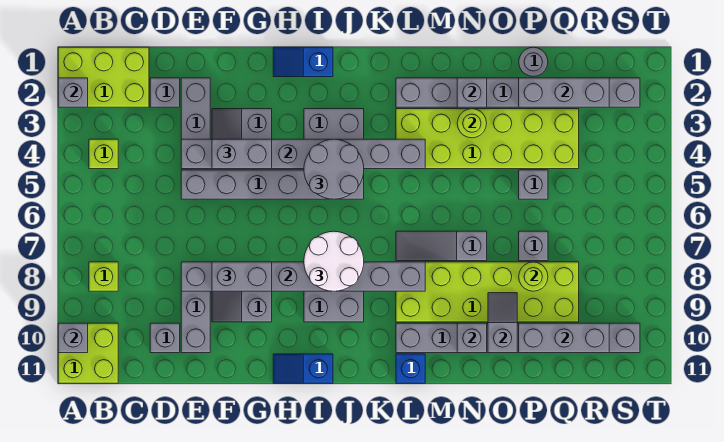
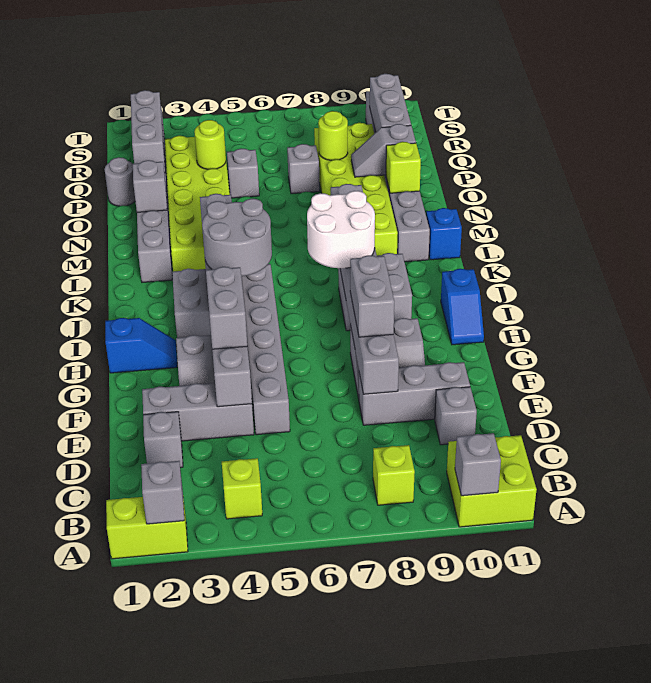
lime 2x3 brick [58,47,149,107] -> lime 1x2 brick [106,497,188,559]
blue 1x2 slope [273,47,333,77] -> blue 1x2 slope turned to [105,318,177,373]
grey 1x3 slope [396,231,487,261] -> none
lime 1x1 round brick [457,109,487,138] -> lime 1x1 round brick moved to [194,120,226,169]
grey 1x1 brick [457,323,487,353] -> lime 1x1 brick [386,142,421,193]

